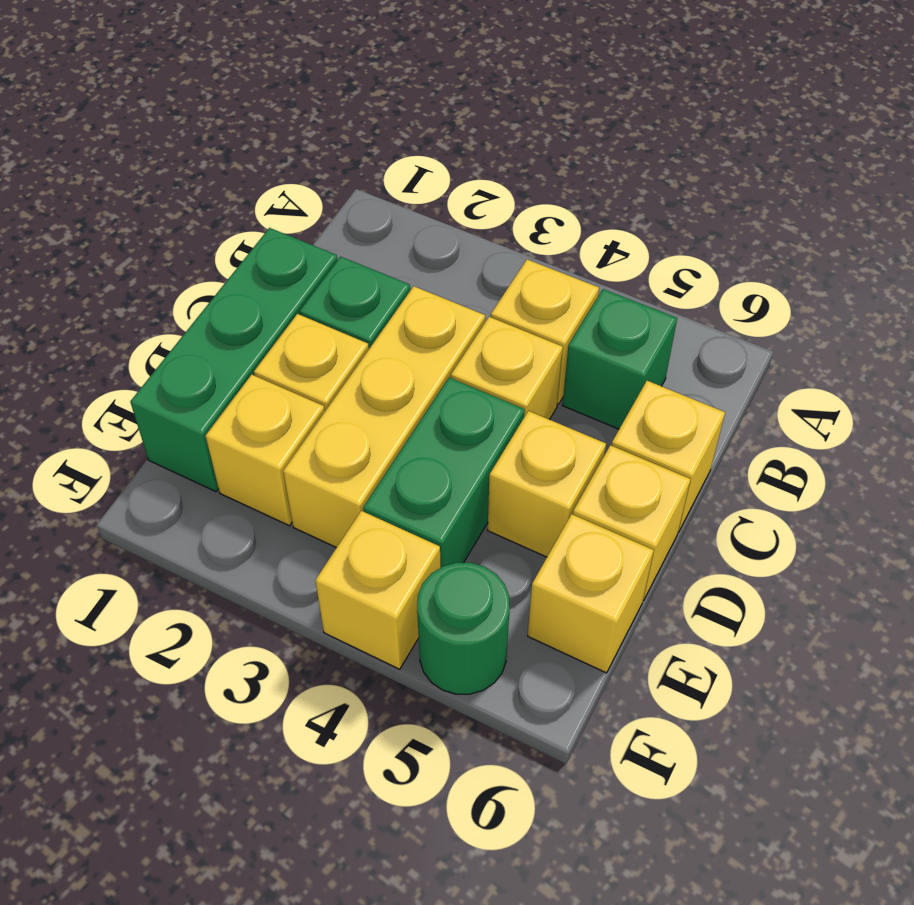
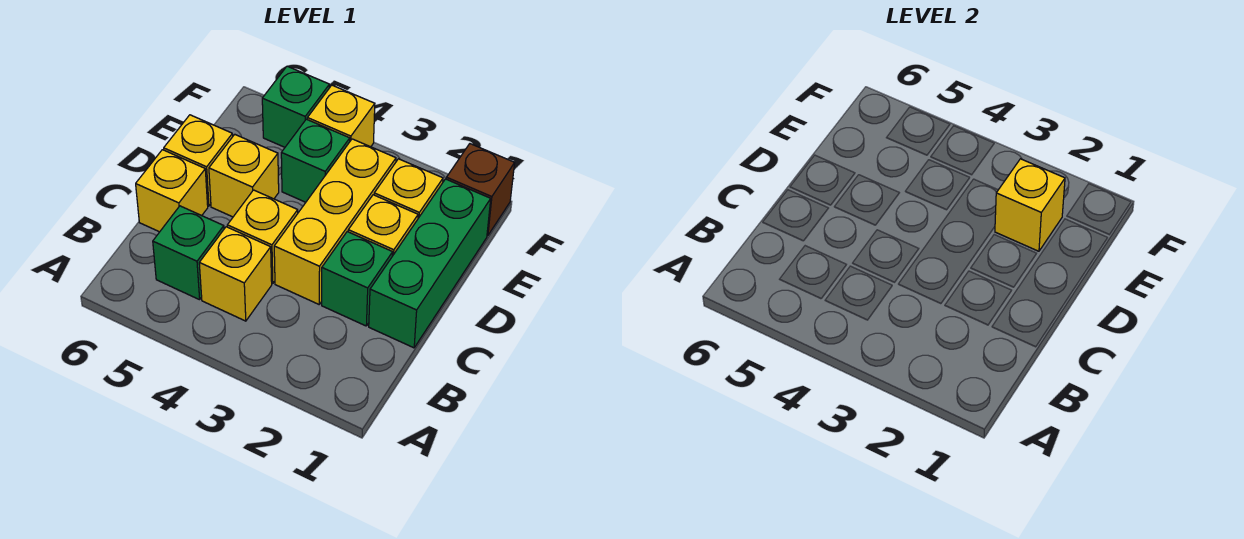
green 1x2 brick [363,378,524,568] -> green 1x1 brick [281,119,350,202]
yellow 1x1 brick [528,514,654,673] -> yellow 1x1 brick moved to [995,159,1065,251]
none -> brown 1x1 brick [446,144,515,236]
green 1x1 round brick [417,563,510,694] -> green 1x1 brick [262,66,329,147]

